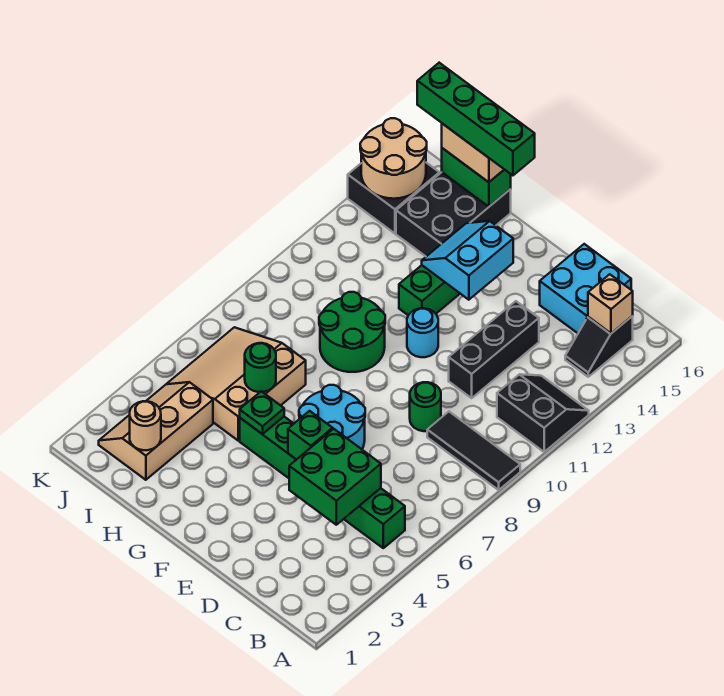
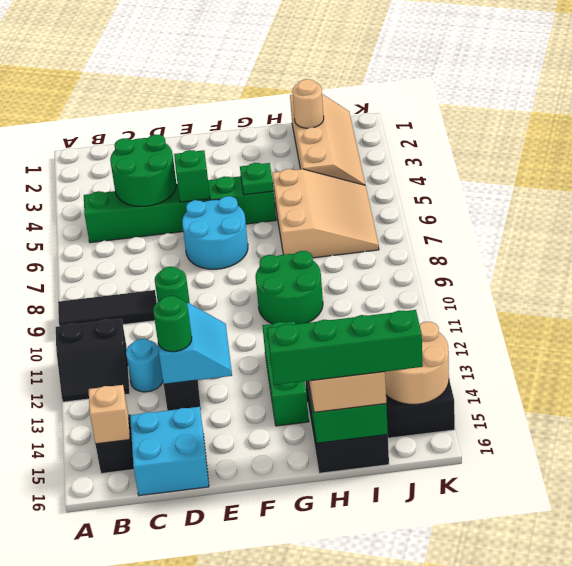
green 2x2 brick [289,429,381,525] -> green 2x2 round brick [110,135,176,206]
cyan 1x1 round brick [407,308,438,357] -> cyan 1x1 round brick moved to [126,339,163,392]
cyan 2x2 slope [422,221,513,300] -> cyan 2x2 slope moved to [158,303,232,384]
green 1x1 round brick [245,343,276,392] -> green 1x1 round brick moved to [153,296,192,352]
tan 2x3 slope [99,382,213,480] -> tan 2x4 slope [290,94,365,185]

